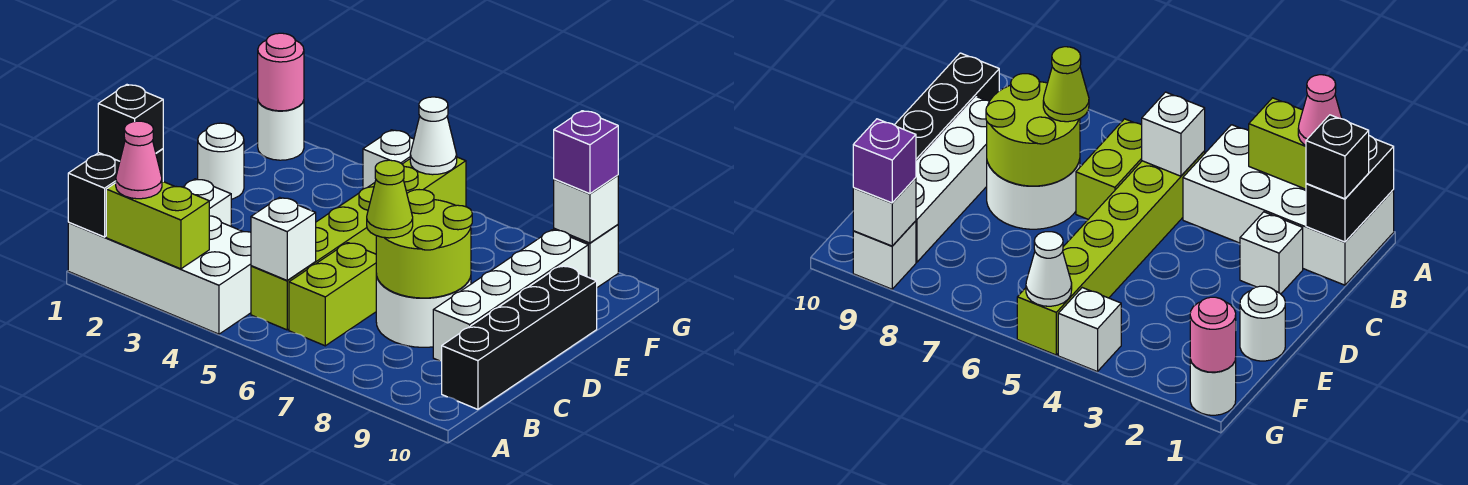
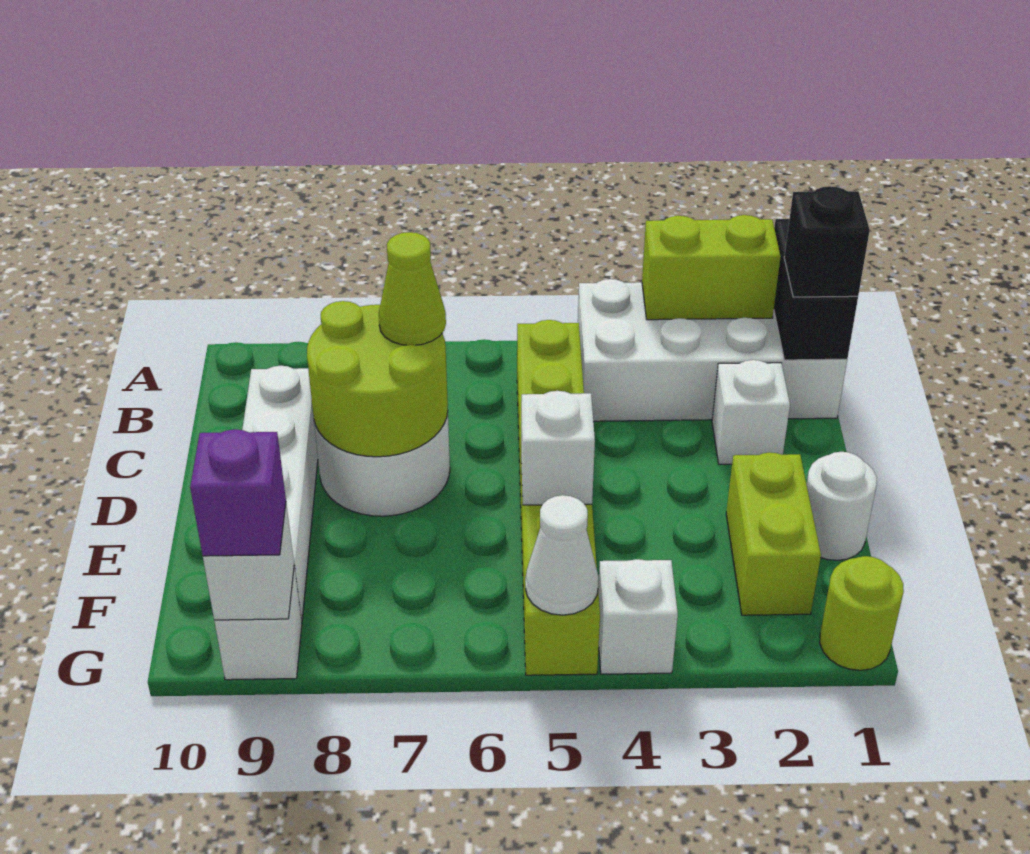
pink 1x1 cone [116,121,162,199] -> none
white 1x1 brick [251,197,316,280] -> white 1x1 brick moved to [521,391,595,505]
lime 1x2 brick [289,243,376,346] -> lime 1x2 brick moved to [726,452,821,615]
black 1x4 brick [442,266,597,409] -> none
white 1x1 round brick [258,100,304,160] -> lime 1x1 round brick [820,556,904,670]
pink 1x1 round brick [258,33,304,111] -> none

